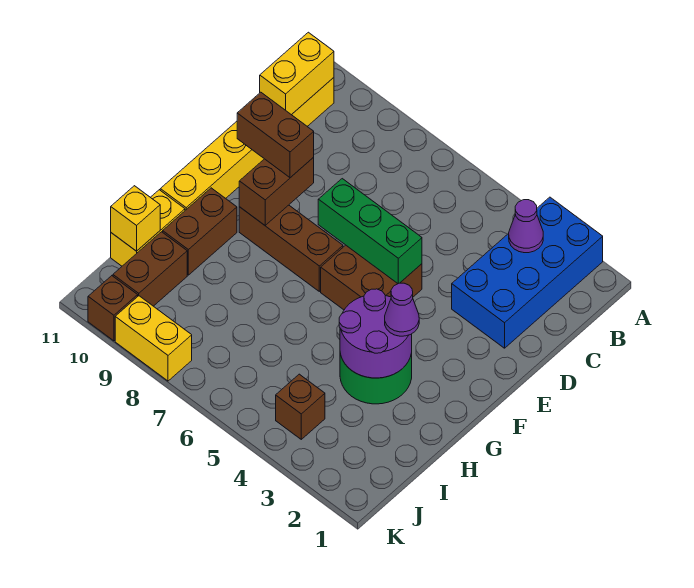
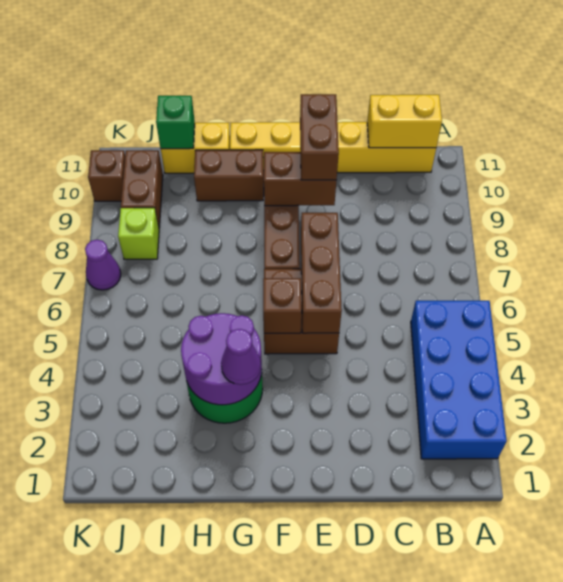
blue 2x4 brick [452,197,603,348] -> blue 2x4 brick turned to [411,301,507,459]
purple 1x1 cone [509,200,543,253] -> purple 1x1 cone moved to [85,240,121,290]
green 1x3 brick [318,179,422,283] -> brown 1x3 brick [301,213,342,333]
brown 1x2 brick [113,232,187,306] -> brown 1x2 brick turned to [121,150,163,228]
yellow 1x1 brick [111,186,160,251] -> green 1x1 brick [156,96,195,149]
brown 1x1 brick [276,374,325,439] -> brown 1x1 brick moved to [263,278,301,333]
none -> lime 1x1 brick [118,208,159,259]
yellow 1x2 brick [115,296,192,381] -> none

